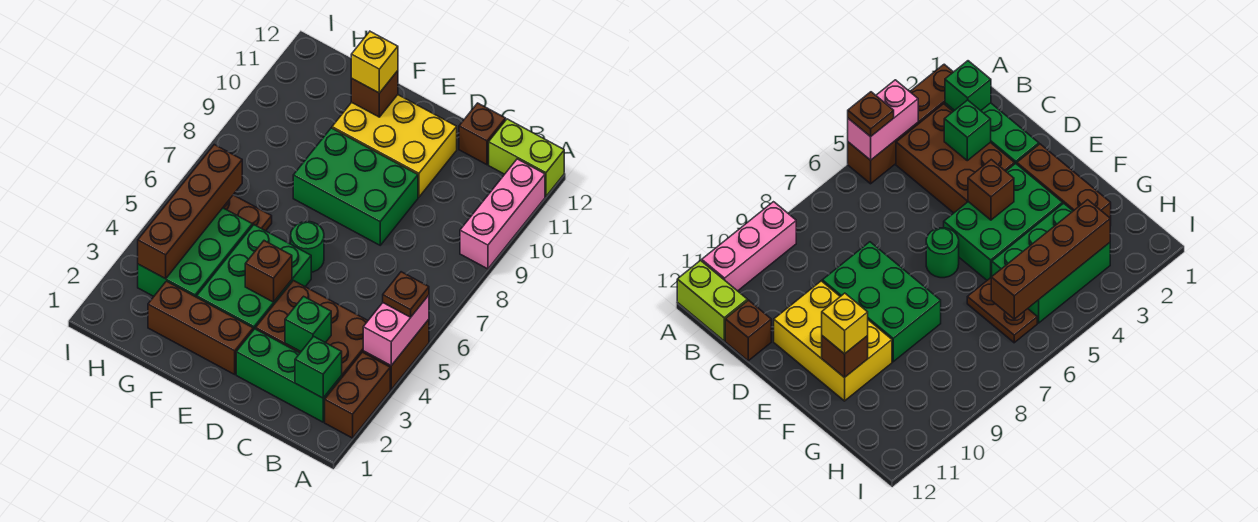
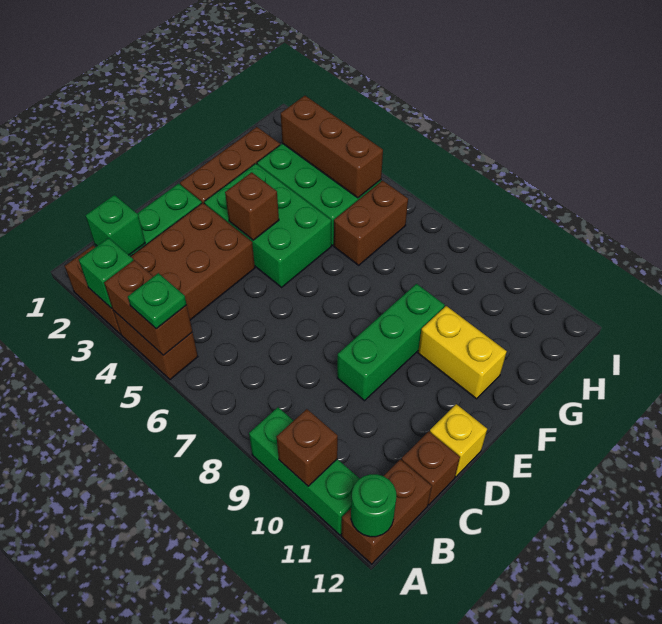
pink 1x2 brick [363,295,429,366] -> brown 1x2 brick [104,260,192,355]
brown 1x1 plate [383,272,429,317] -> green 1x1 plate [128,273,187,329]
pink 1x3 brick [460,159,545,269] -> green 1x3 brick [249,407,360,535]
lime 1x2 brick [489,119,564,196] -> brown 1x2 brick [341,459,432,564]
green 1x1 brick [285,296,331,352] -> green 1x1 brick moved to [79,238,133,308]
green 2x3 brick [293,128,418,245] -> green 1x3 brick [337,284,445,401]
yellow 2x3 brick [332,95,457,197] -> yellow 1x2 brick [418,306,507,399]
green 1x1 round brick [291,221,324,272] -> green 1x1 round brick moved to [351,474,396,537]
brown 1x1 brick [351,71,398,117] -> brown 1x1 brick moved to [277,409,338,486]
yellow 1x1 brick [351,32,398,93] -> yellow 1x1 brick moved to [430,404,487,477]
brown 1x2 plate [223,195,272,231] -> brown 1x2 brick [334,181,408,265]
brown 1x4 brick [138,145,242,279] -> brown 1x3 brick [281,96,383,198]

